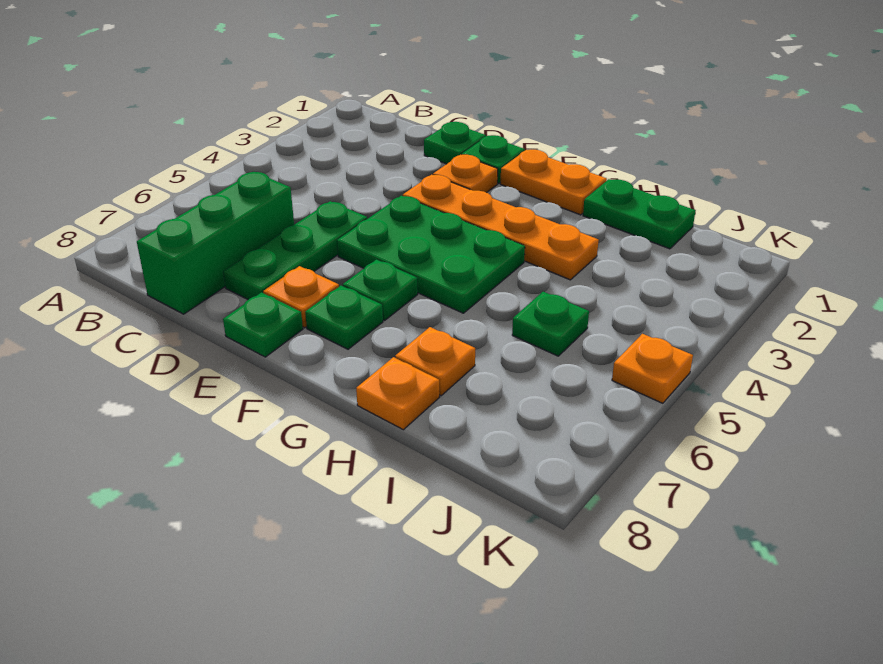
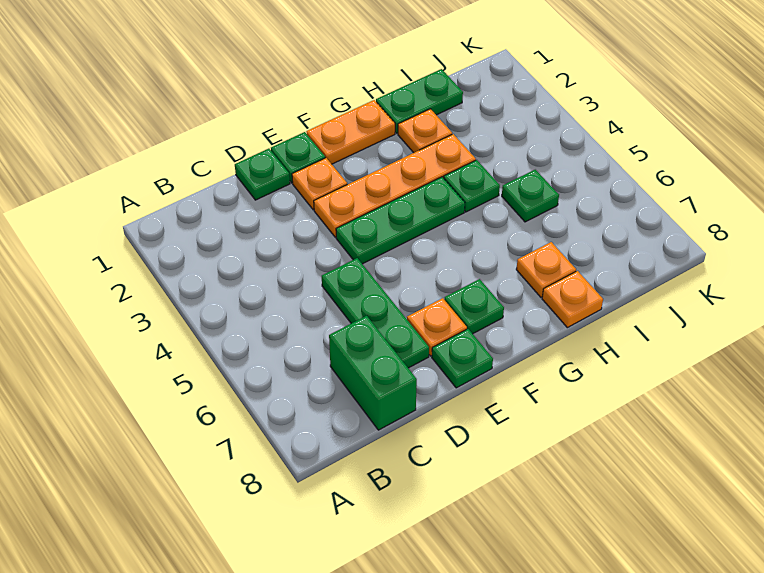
green 1x3 brick [137,172,294,314] -> green 1x2 brick [329,316,417,430]
green 2x3 plate [337,196,525,313] -> green 1x3 plate [336,177,465,264]
green 1x1 plate [343,260,418,320] -> green 1x1 plate moved to [444,160,500,212]
orange 1x1 plate [612,334,693,403] -> orange 1x1 plate moved to [398,109,452,153]

